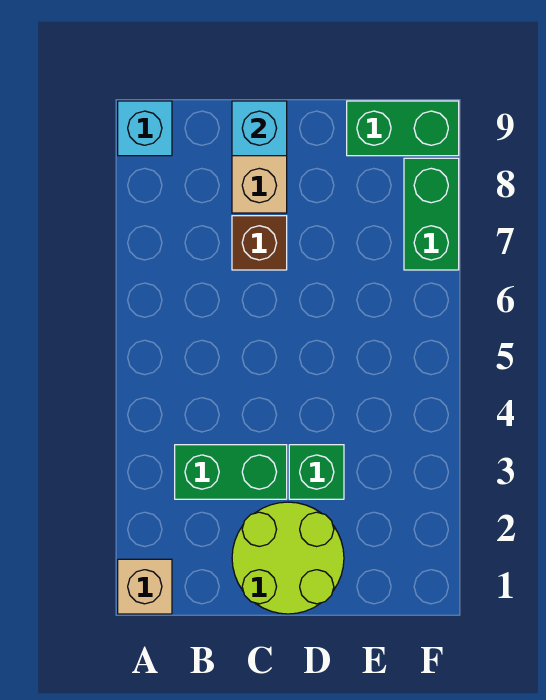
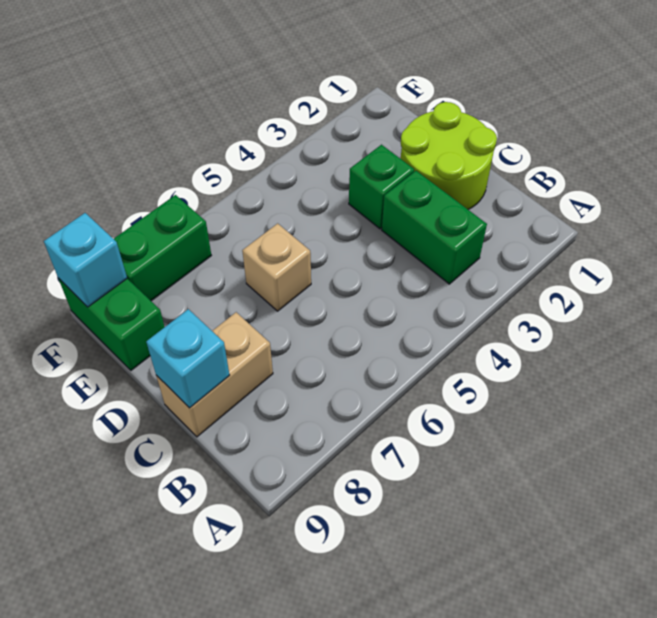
tan 1x1 brick [118,559,172,614] -> tan 1x1 brick moved to [242,223,311,311]
cyan 1x1 brick [118,101,172,156] -> cyan 1x1 brick moved to [44,213,127,307]
brown 1x1 brick [232,216,287,270] -> none

